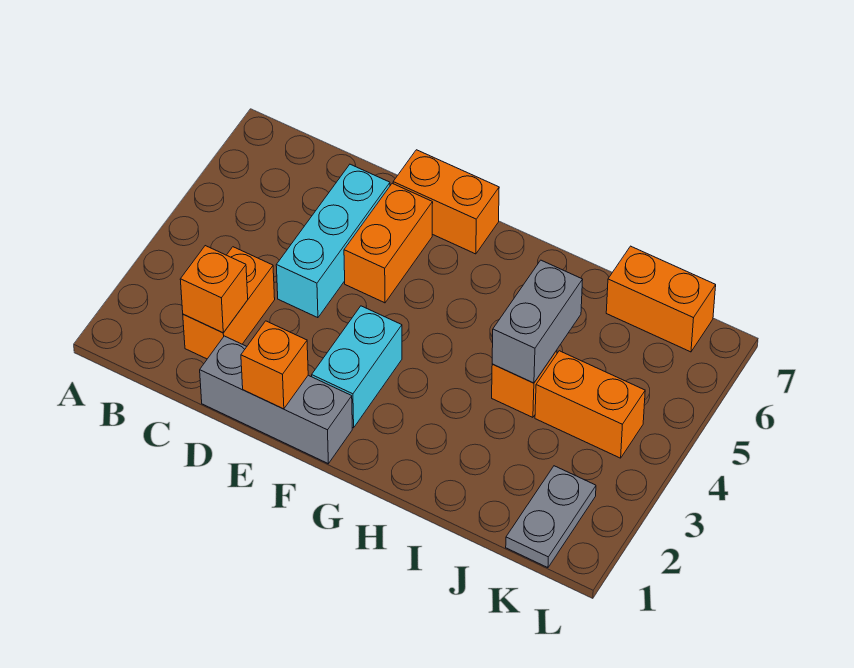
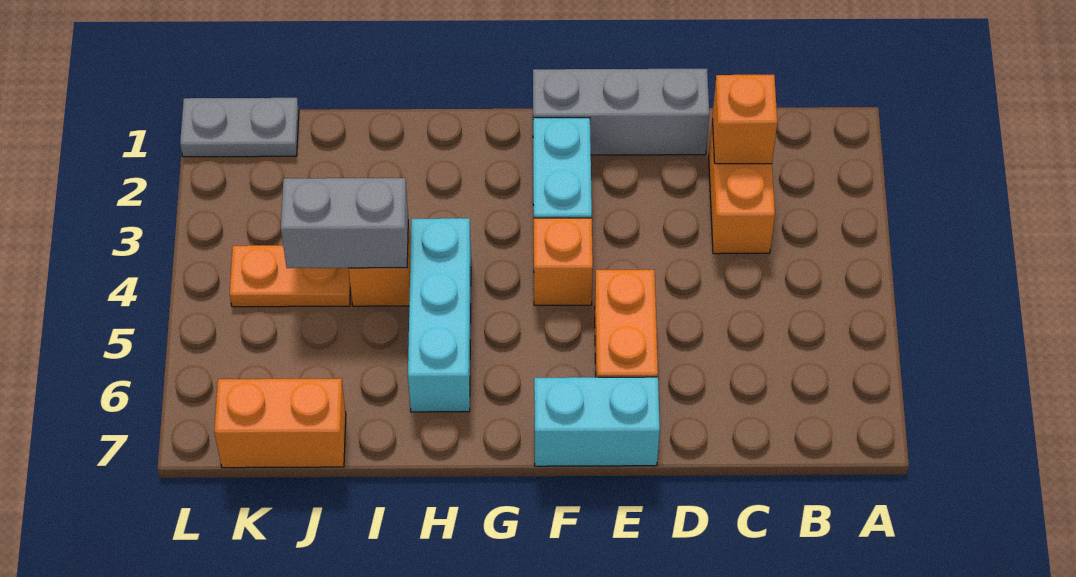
cyan 1x3 brick [276,164,390,318] -> cyan 1x3 brick moved to [408,218,471,412]
orange 1x1 brick [241,321,308,409] -> orange 1x1 brick moved to [534,218,593,305]
orange 1x2 brick [393,150,499,254] -> cyan 1x2 brick [534,377,660,466]
grey 1x2 brick [492,260,583,383] -> grey 1x2 brick turned to [281,178,408,268]
orange 1x2 brick [535,351,645,458] -> orange 1x2 plate [230,245,350,307]
grey 1x2 plate [506,466,596,568] -> grey 1x2 plate turned to [180,98,299,157]

